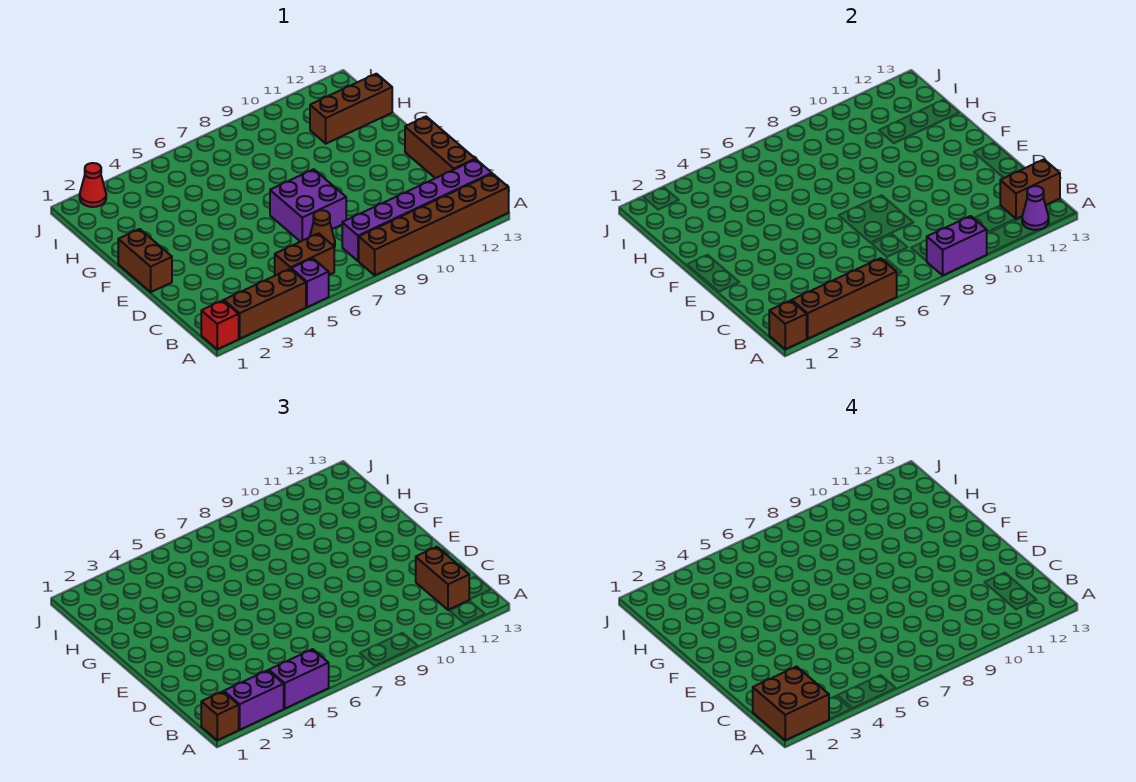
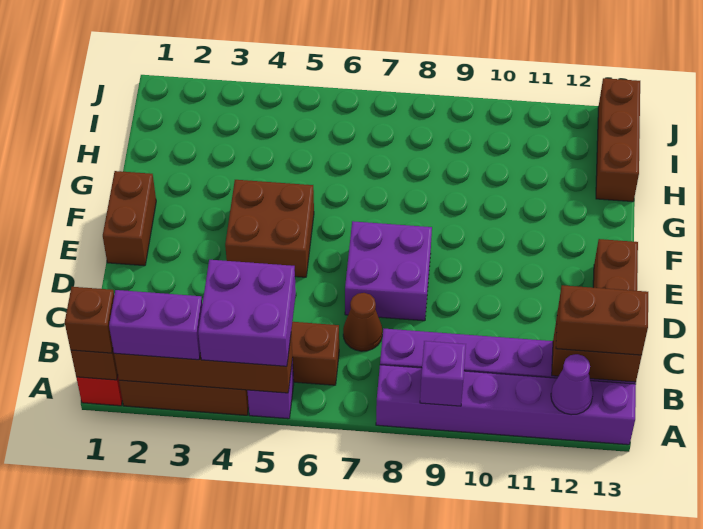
brown 2x2 brick [753,667,829,740] -> brown 2x2 brick moved to [225,180,314,277]
purple 1x2 brick [269,649,329,709] -> purple 2x2 brick [198,260,296,366]
brown 1x6 brick [359,174,509,275] -> purple 1x6 brick [376,365,636,445]
purple 1x2 brick [927,216,987,275] -> purple 1x1 brick [420,341,466,406]
brown 1x2 brick [416,547,470,610] -> brown 1x2 brick turned to [556,285,648,355]
brown 1x3 brick [310,74,392,144] -> brown 1x3 brick turned to [596,78,640,202]
red 1x1 cone [80,163,106,207] -> none

